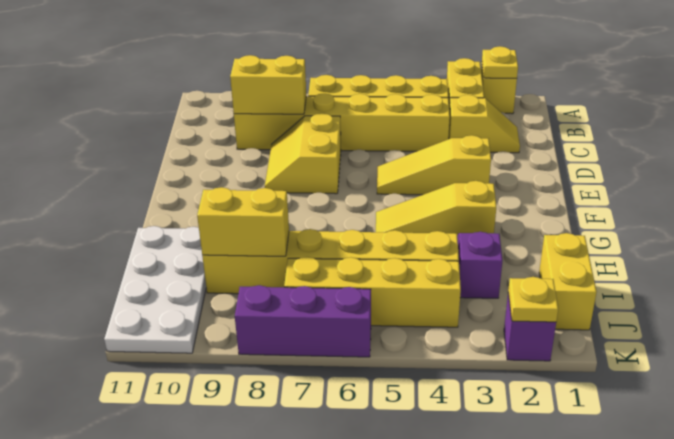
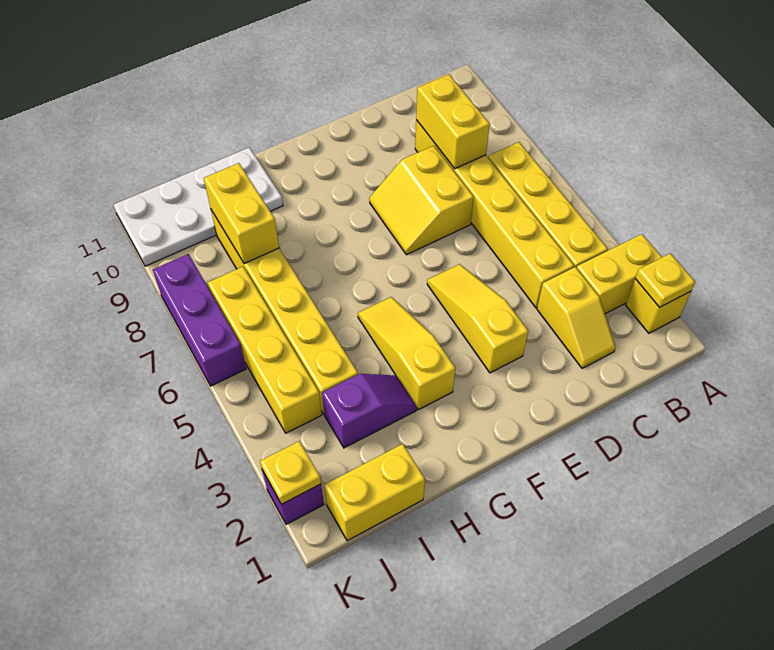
yellow 2x2 slope [265,113,341,194] -> yellow 2x2 slope turned to [369,146,474,255]

